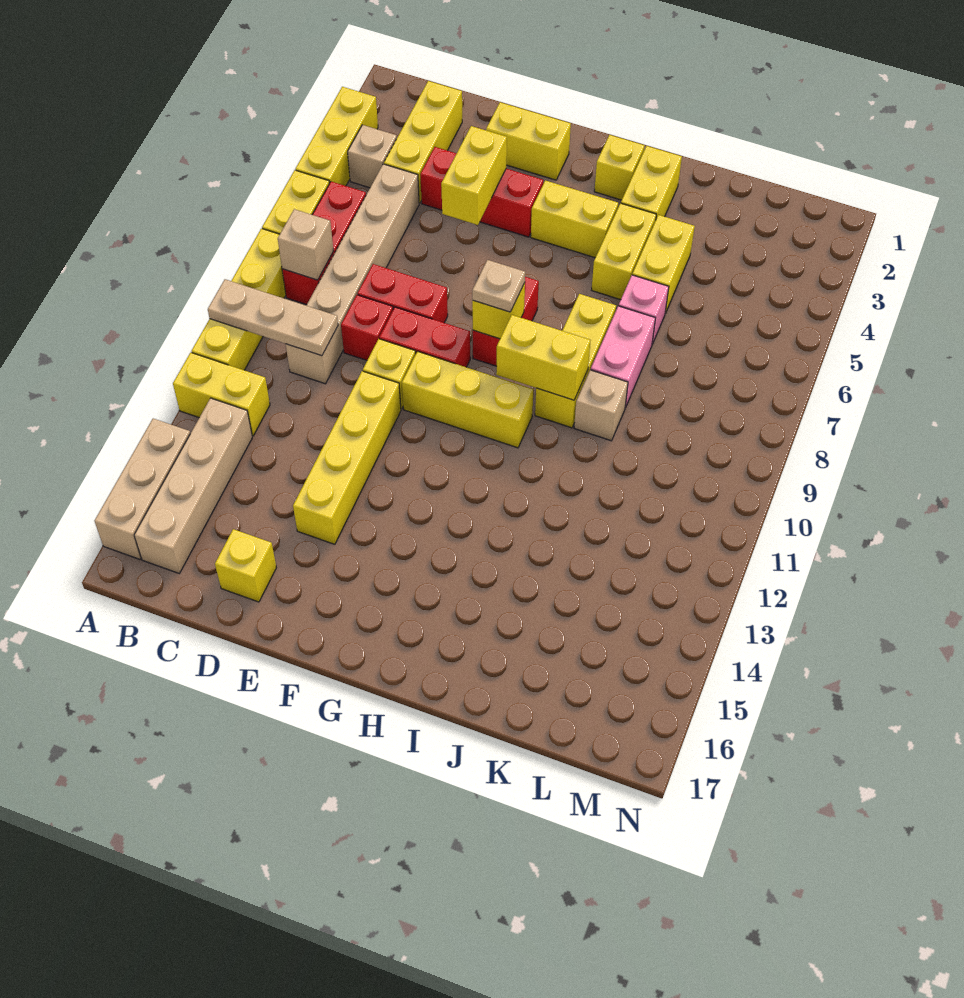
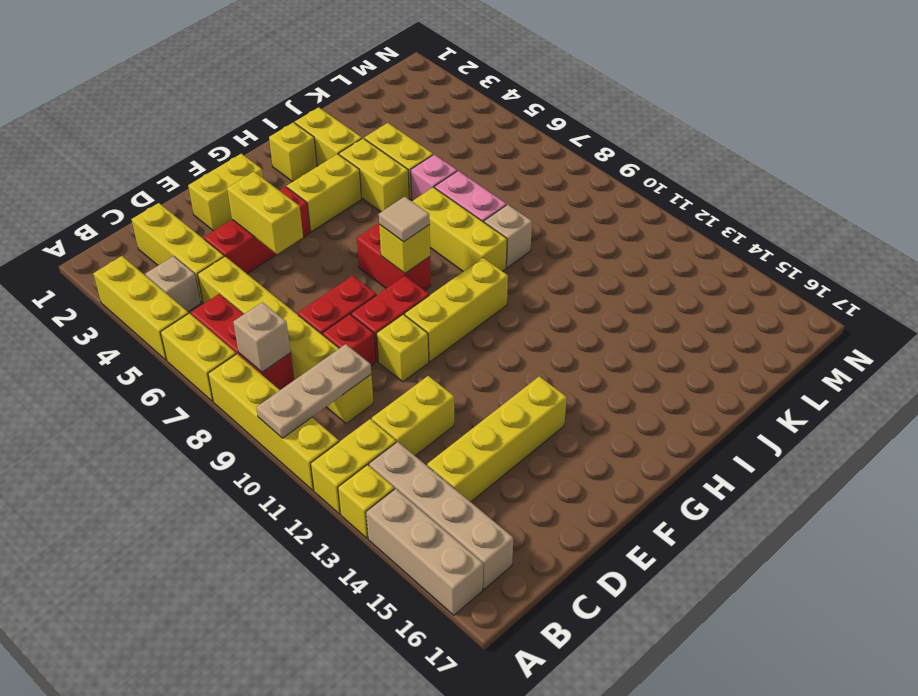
tan 1x6 brick [286,164,419,384] -> yellow 1x6 brick [198,257,373,423]
yellow 1x1 brick [215,529,276,602] -> yellow 1x1 brick moved to [338,465,394,538]
yellow 1x4 brick [293,371,401,544] -> yellow 1x4 brick turned to [427,376,567,502]
tan 1x1 plate [472,260,525,312] -> tan 1x1 tile [379,197,430,242]
yellow 1x2 brick [496,315,590,400] -> yellow 1x2 brick moved to [372,376,454,456]

